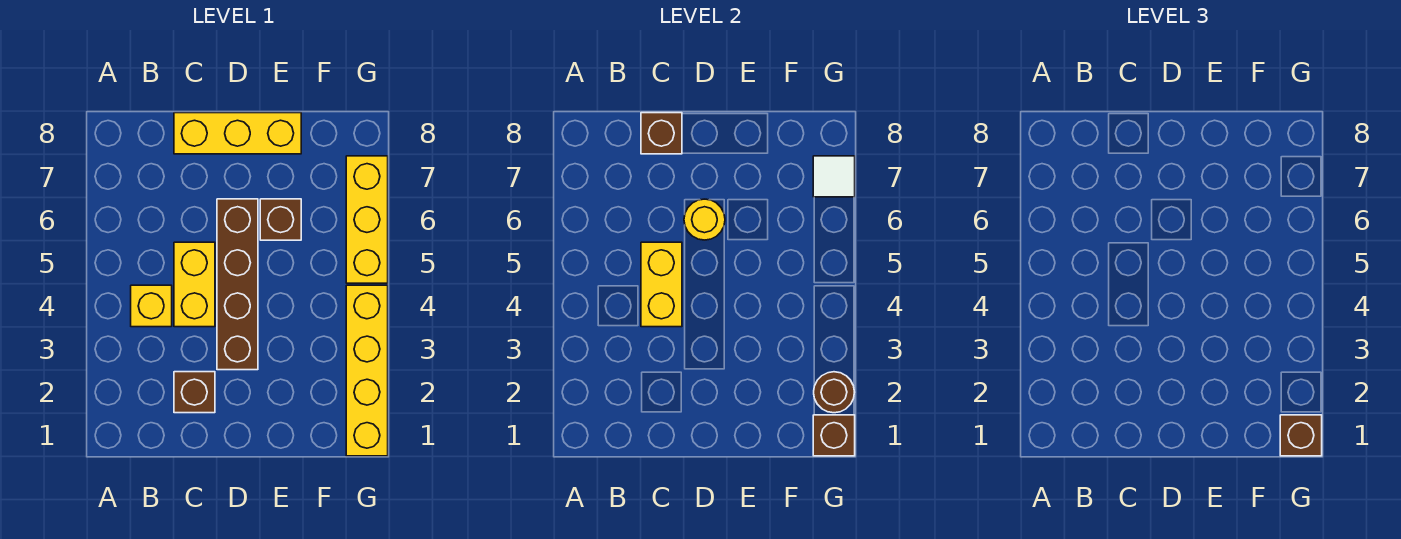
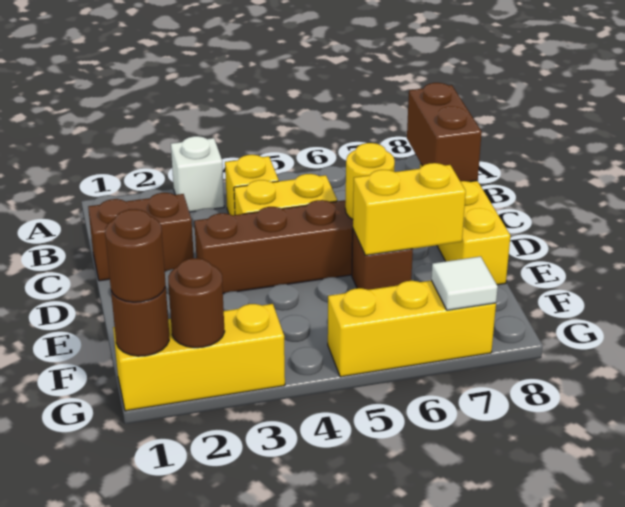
none -> white 1x1 brick [171,136,224,212]
brown 1x1 brick [174,372,215,413] -> brown 1x2 brick [88,193,194,281]
yellow 1x2 brick [641,242,682,327] -> yellow 1x2 brick moved to [353,163,466,255]
brown 1x1 brick [641,113,682,154] -> brown 1x2 brick [407,83,482,182]
yellow 1x4 brick [346,285,388,456] -> yellow 1x3 brick [113,304,285,411]
brown 1x1 brick [813,415,855,456] -> brown 1x1 round brick [111,283,169,356]
brown 1x1 brick [1280,415,1322,456] -> brown 1x1 round brick [105,209,165,302]

